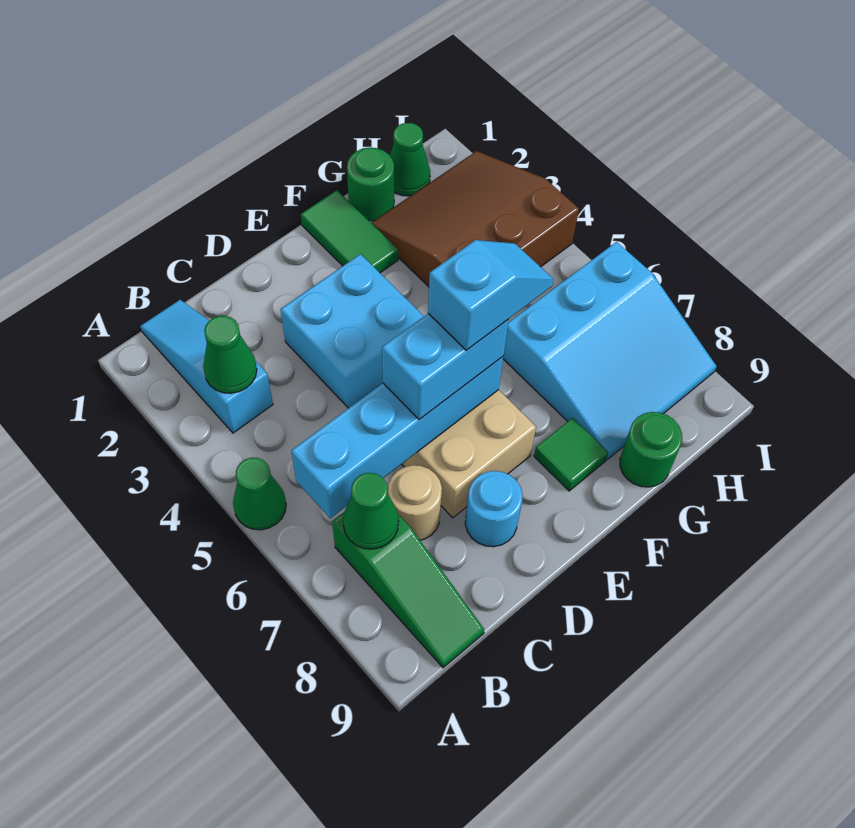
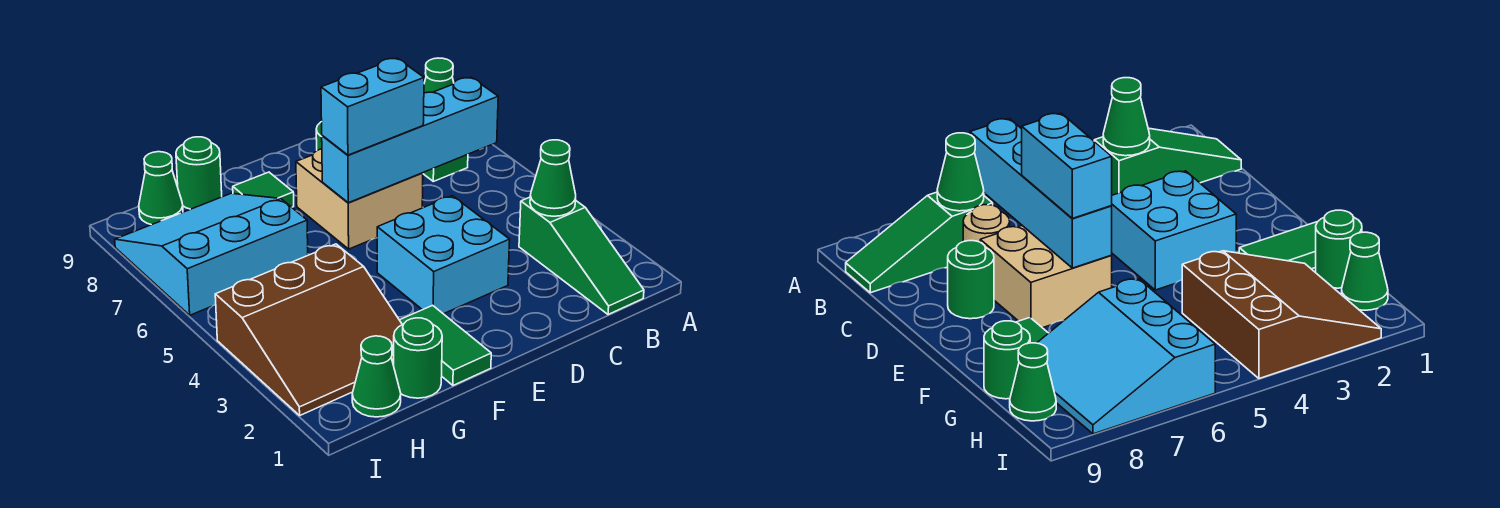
green 1x1 cone [233,458,286,530] -> green 1x1 cone moved to [139,152,183,225]
cyan 1x3 slope [140,300,273,433] -> green 1x3 slope [519,197,644,315]
cyan 1x1 round brick [465,471,523,547] -> green 1x1 round brick [948,241,994,319]
cyan 1x2 slope [428,240,554,350] -> none

